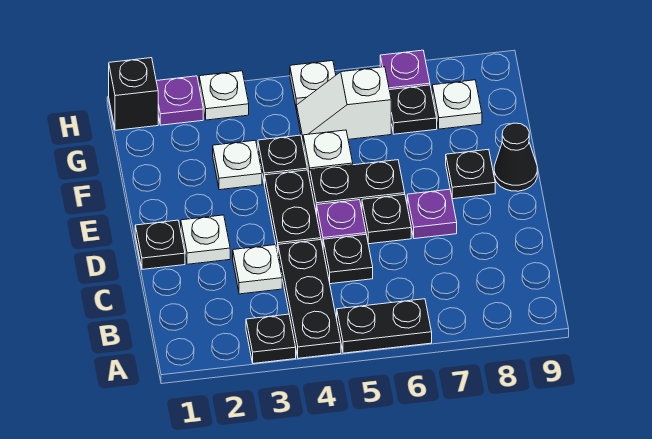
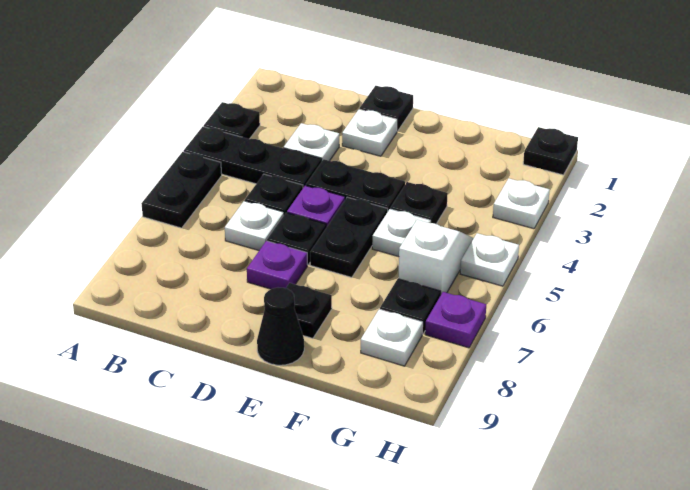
white 1x1 plate [213,140,262,190] -> white 1x1 plate moved to [225,201,284,250]
black 1x1 brick [109,58,158,130] -> black 1x1 plate [523,127,578,175]
purple 1x1 plate [156,76,203,125] -> none

